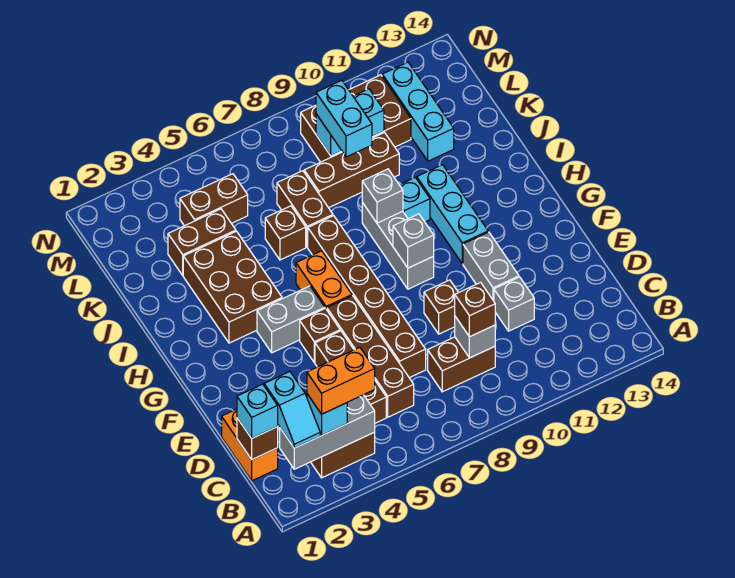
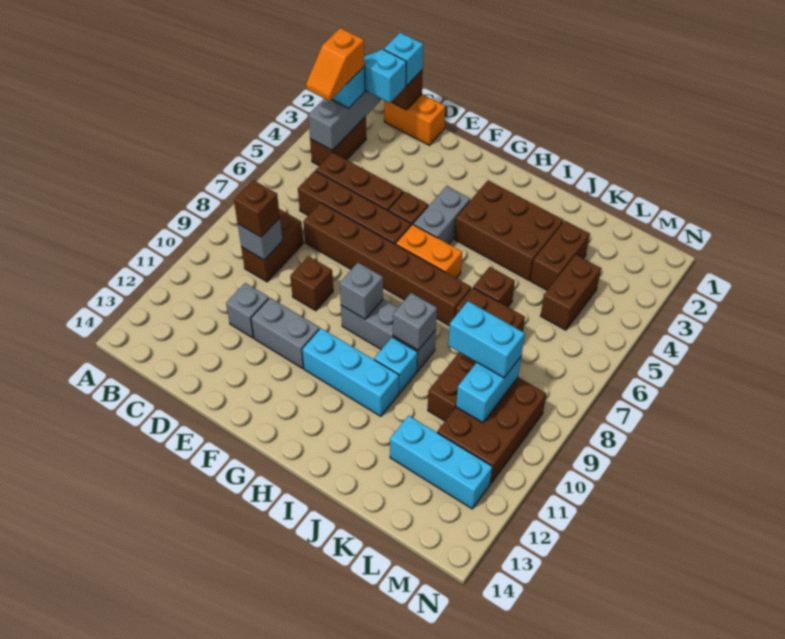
orange 1x2 brick [307,347,375,414] -> orange 1x2 slope [306,28,365,101]

